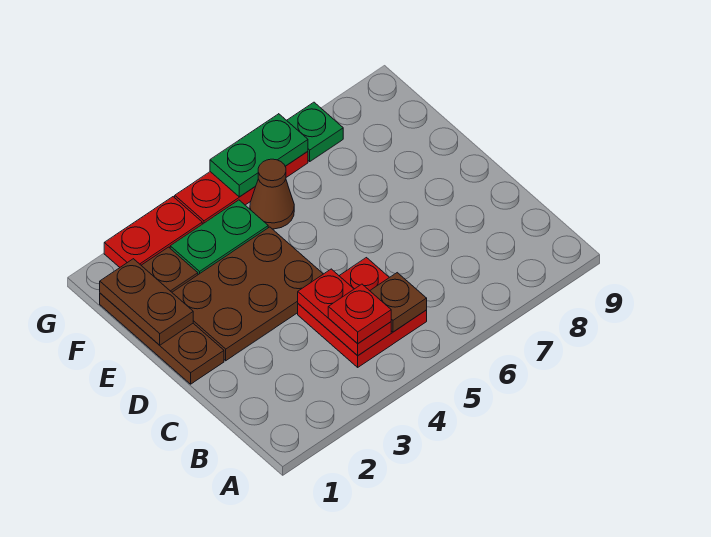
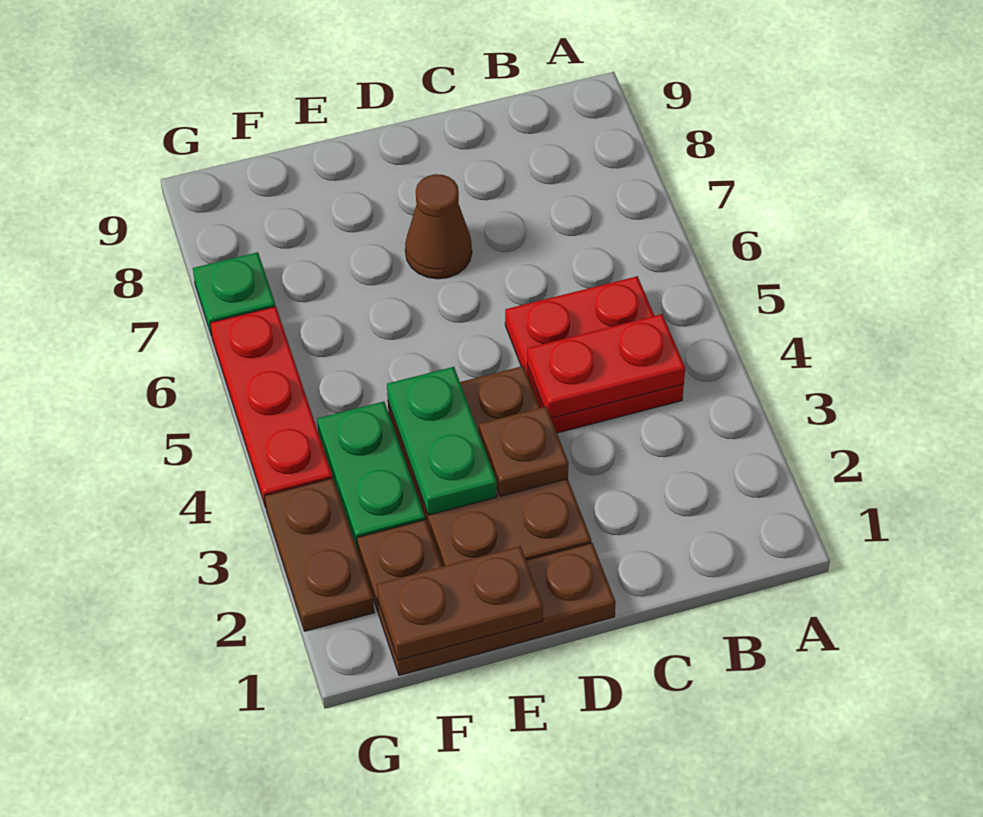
red 1x1 plate [328,284,391,344] -> none
brown 1x1 plate [370,273,427,332] -> brown 1x1 plate moved to [479,407,569,496]
brown 1x1 cone [250,159,294,229] -> brown 1x1 cone moved to [405,174,472,279]
red 1x2 plate [104,197,202,267] -> brown 1x2 plate [265,478,374,631]
green 1x2 plate [210,114,308,197] -> green 1x2 plate moved to [387,367,497,515]

